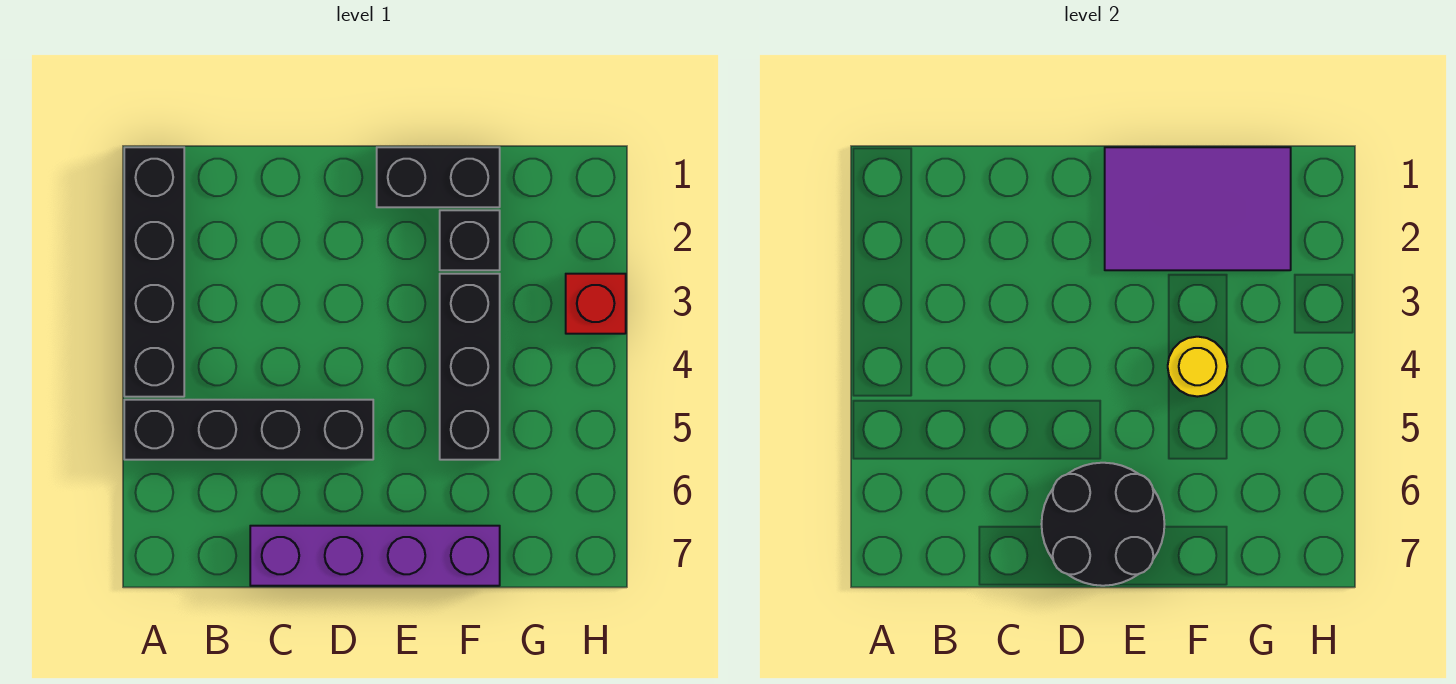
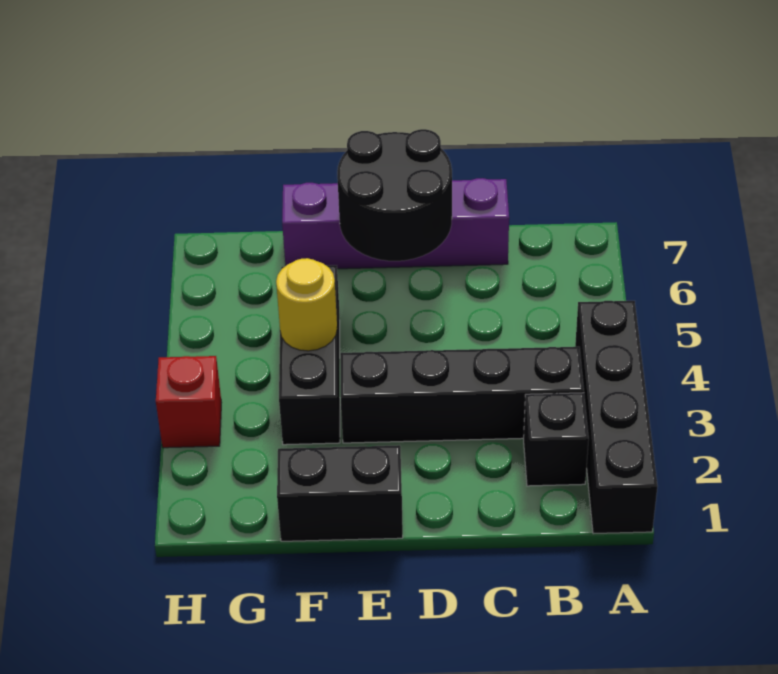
black 1x4 brick [124,400,373,460] -> black 1x4 brick moved to [340,347,584,443]
purple 2x3 tile [1105,147,1291,270] -> none
black 1x1 brick [440,210,500,270] -> black 1x1 brick moved to [524,393,589,486]

